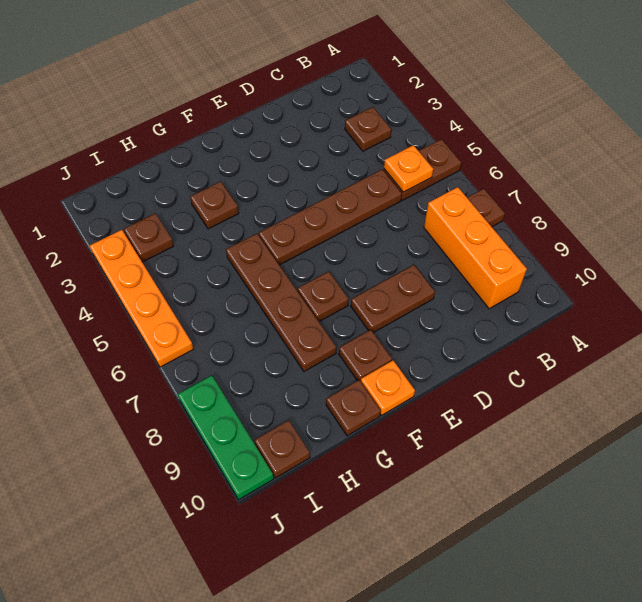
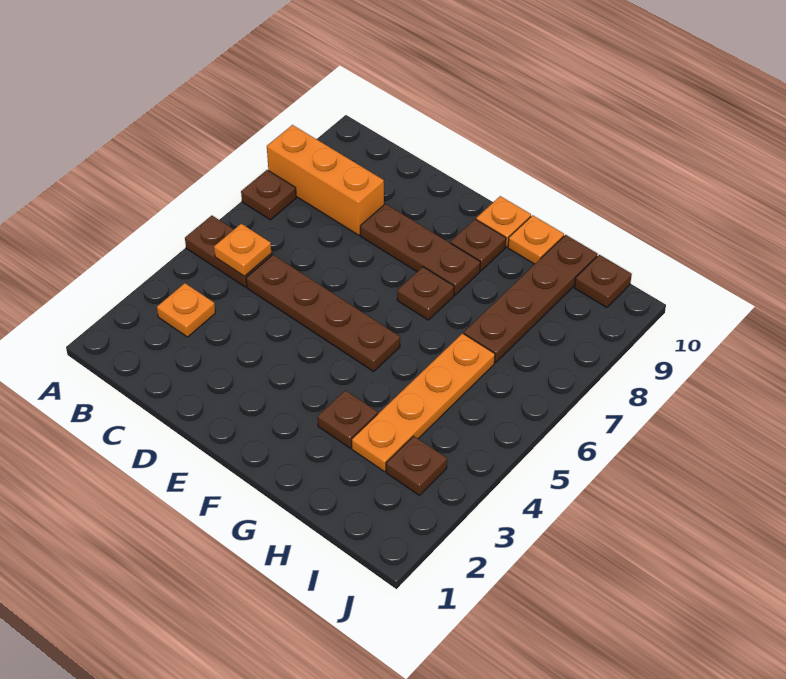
brown 1x1 plate [345,107,391,151] -> orange 1x1 plate [157,283,215,337]
orange 1x3 brick [424,187,527,309] -> orange 1x3 brick turned to [267,125,384,235]
brown 1x2 plate [351,265,435,333] -> brown 1x3 plate [360,204,480,295]
brown 1x4 plate [226,234,336,371] -> brown 1x4 plate moved to [464,235,598,363]
brown 1x1 plate [326,380,381,436] -> orange 1x1 plate [508,215,564,264]
orange 1x4 plate [90,230,193,367] -> orange 1x4 plate moved to [352,333,495,472]
green 1x3 plate [178,375,274,500] -> none

